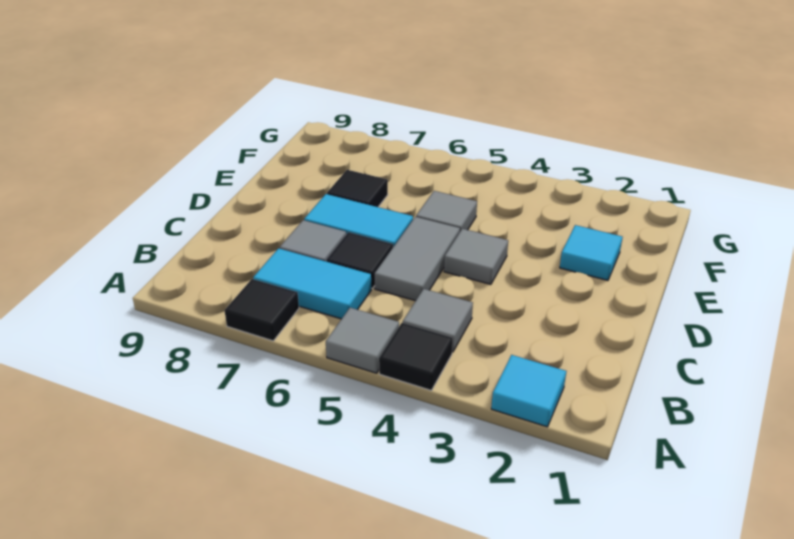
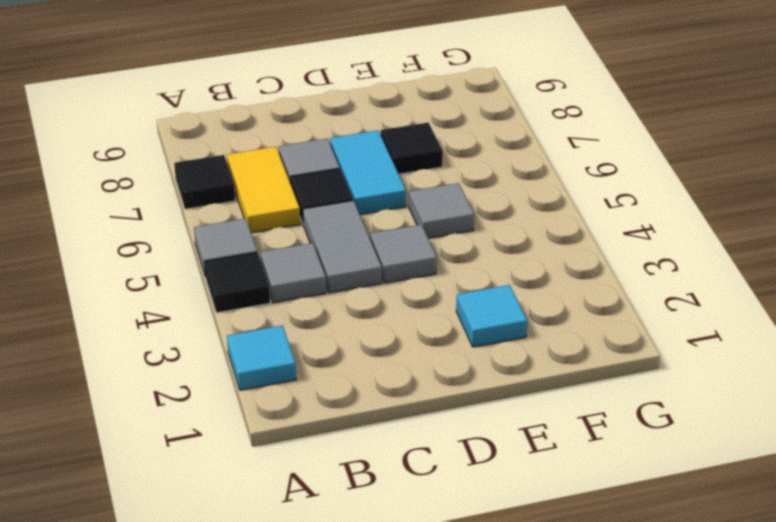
cyan 1x2 tile [253,248,371,319] -> yellow 1x2 tile [227,147,300,233]
grey 1x2 tile [375,217,460,301] -> grey 1x2 tile turned to [303,201,382,293]

